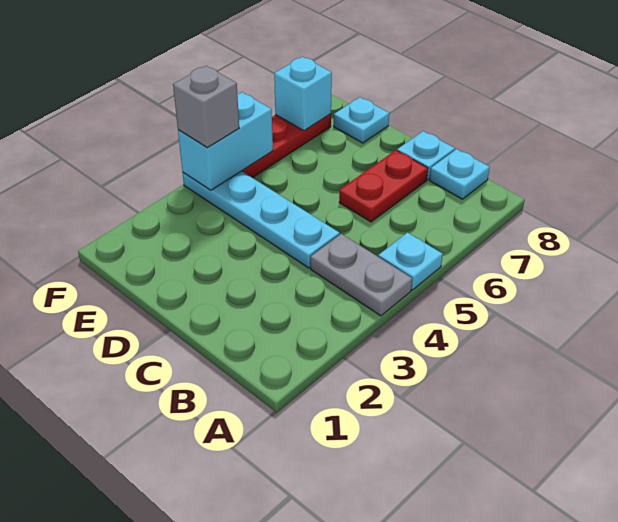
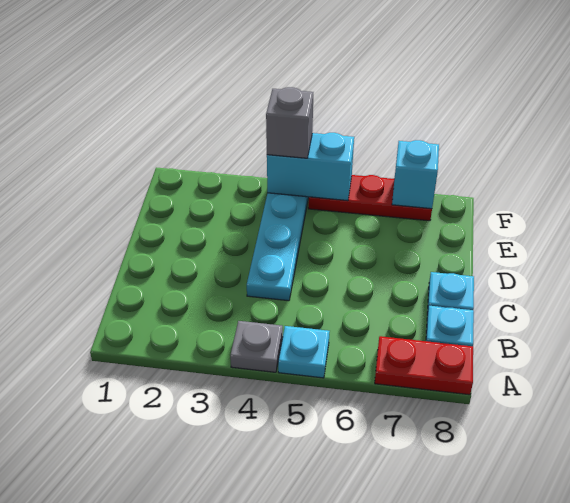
grey 1x2 plate [311,234,412,316] -> grey 1x1 plate [230,321,283,372]
red 1x2 plate [339,150,428,222] -> red 1x2 plate moved to [375,336,473,395]
cyan 1x1 plate [334,97,389,143] -> none

